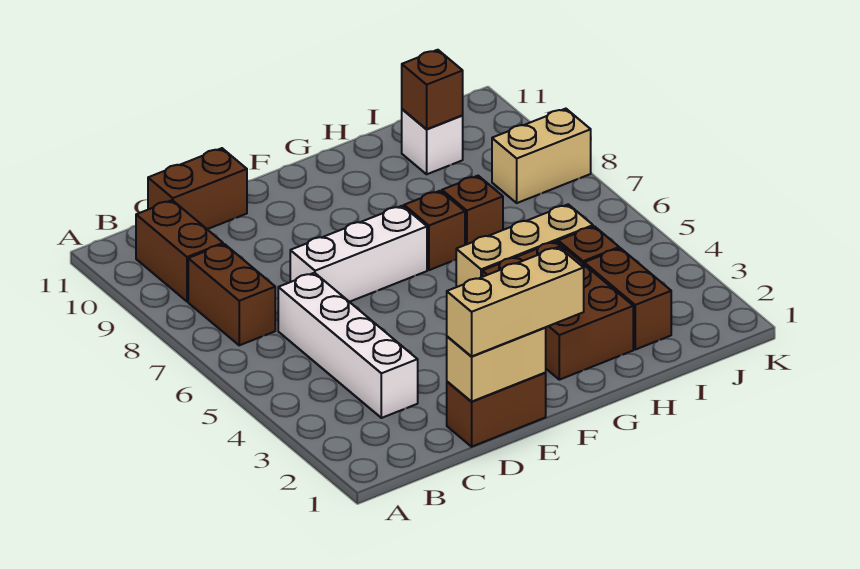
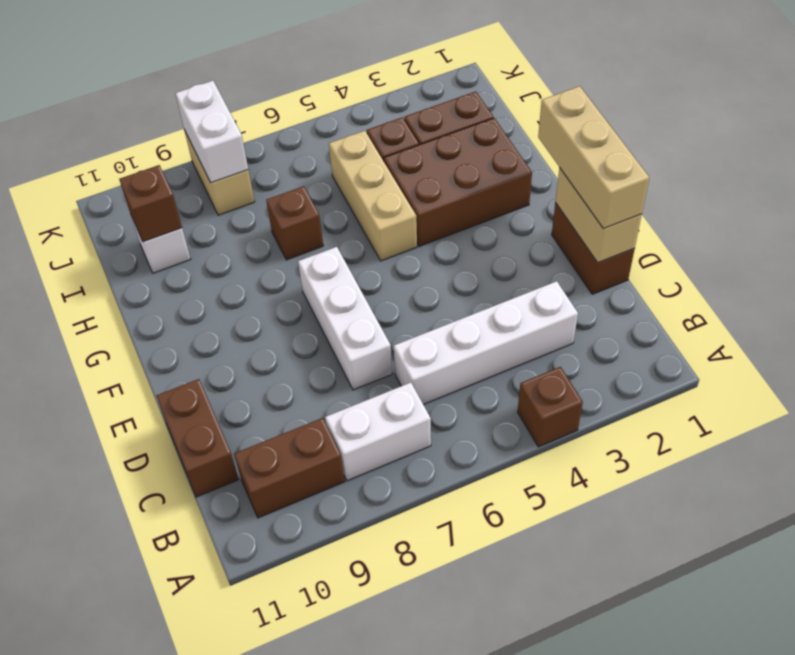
brown 1x2 brick [188,244,275,345] -> white 1x2 brick [325,383,431,481]
brown 1x1 brick [404,191,465,270] -> brown 1x1 brick moved to [518,367,583,447]
none -> white 1x2 brick [175,81,248,183]

